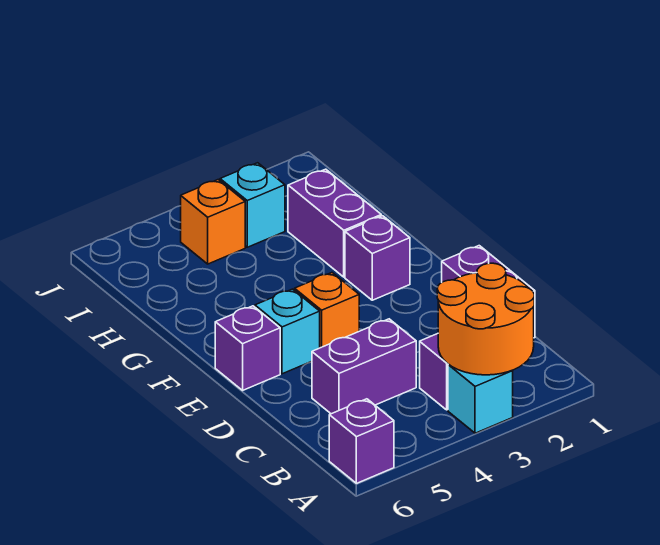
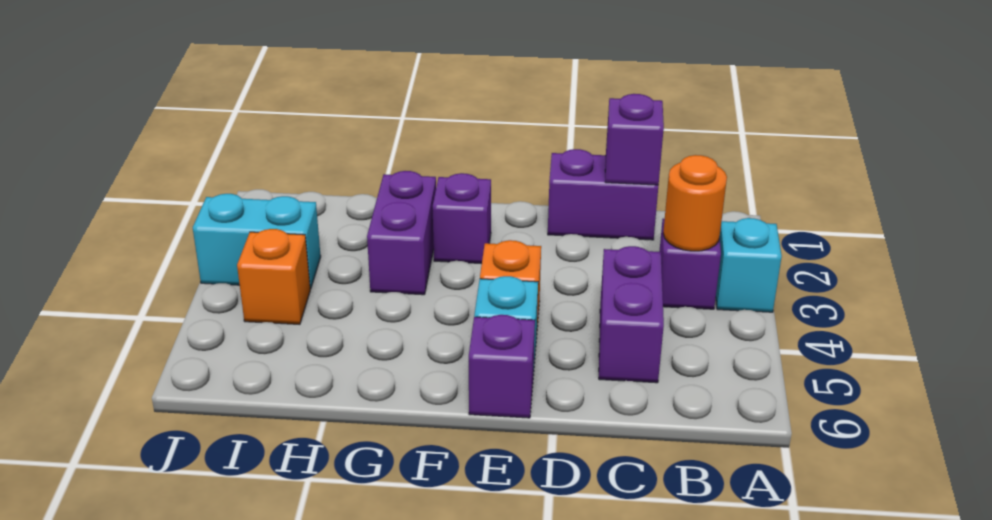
orange 2x2 round brick [437,263,534,375] -> orange 1x1 round brick [663,155,727,251]
purple 1x1 brick [329,399,394,483] -> purple 1x1 brick moved to [605,94,664,185]
purple 1x2 brick [288,169,381,277] -> purple 1x2 brick turned to [367,171,436,295]
cyan 1x1 brick [220,163,285,247] -> cyan 1x2 brick [193,194,321,289]

